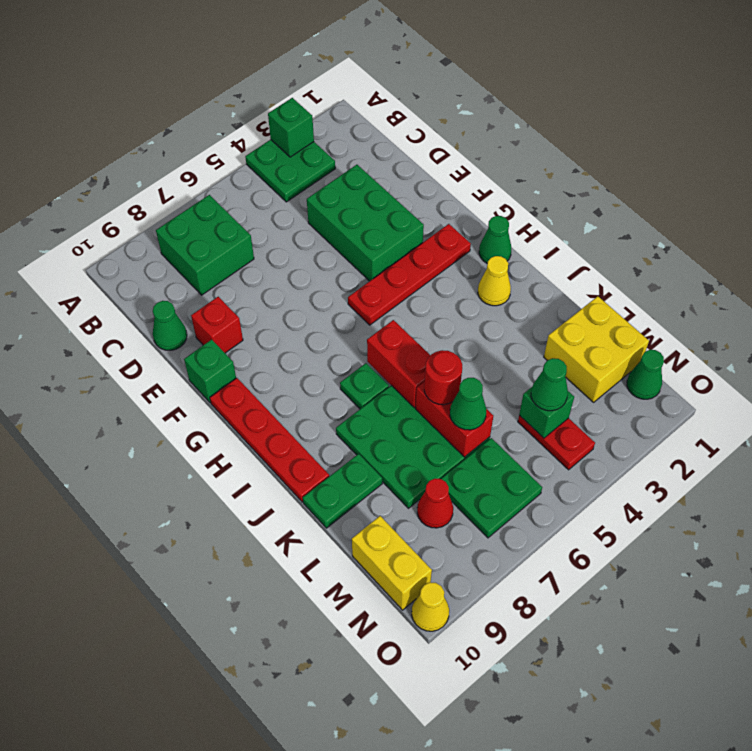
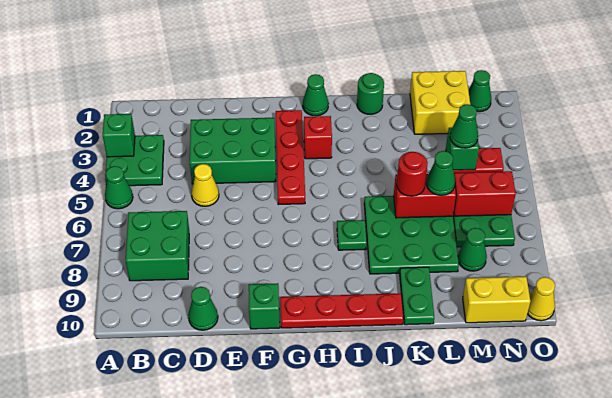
none -> green 1x1 cone [105,166,133,209]
red 1x1 brick [191,297,243,353] -> red 1x1 brick moved to [304,116,332,159]
yellow 1x1 cone [478,256,511,306] -> yellow 1x1 cone moved to [191,164,219,206]
red 1x2 brick [367,320,430,407] -> red 1x2 brick moved to [454,171,516,216]
none -> green 1x1 round brick [357,73,384,114]
red 1x1 cone [417,479,453,528] -> green 1x1 cone [458,228,487,271]

